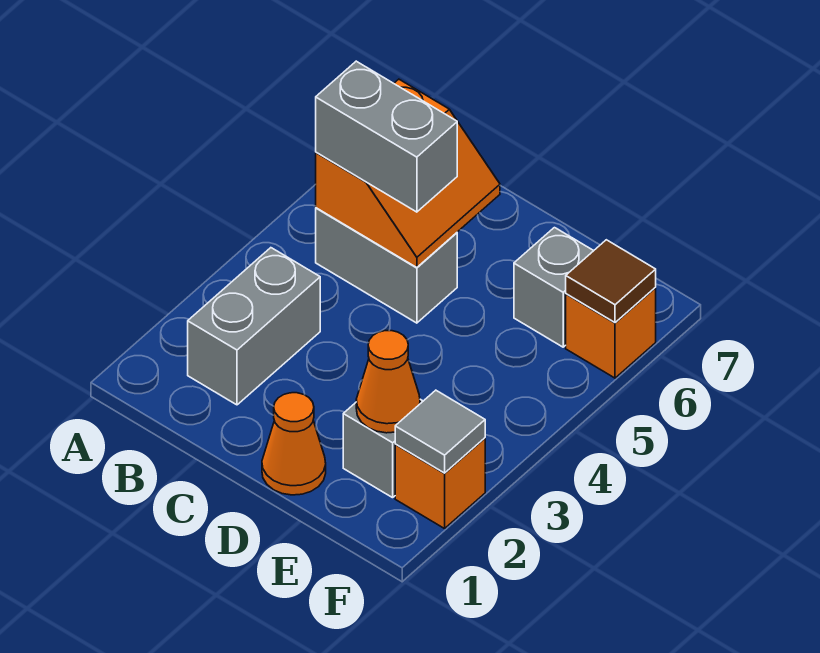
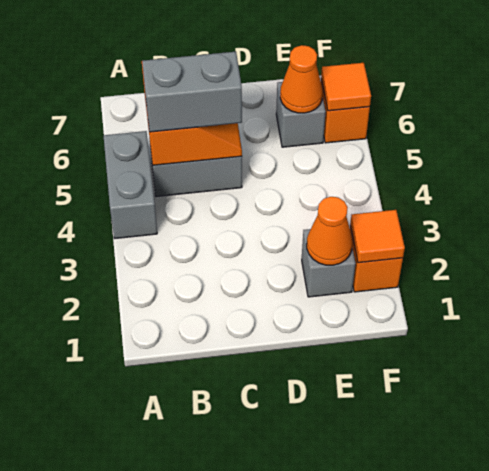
grey 1x2 brick [188,248,320,405] -> grey 1x2 brick moved to [104,131,157,238]
orange 1x1 cone [262,393,326,495] -> orange 1x1 cone moved to [280,45,323,113]
grey 1x1 tile [395,390,485,473] -> orange 1x1 tile [350,210,405,263]
brown 1x1 tile [566,240,656,323] -> orange 1x1 tile [321,63,371,111]

